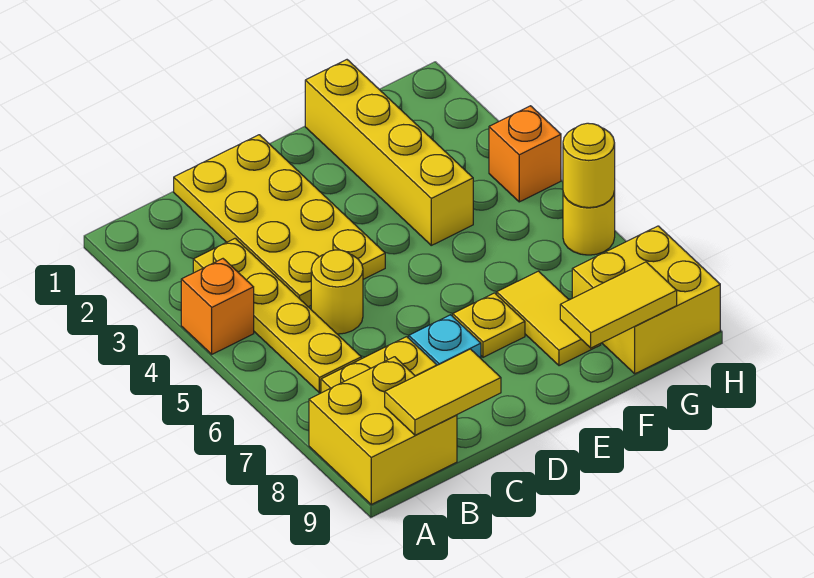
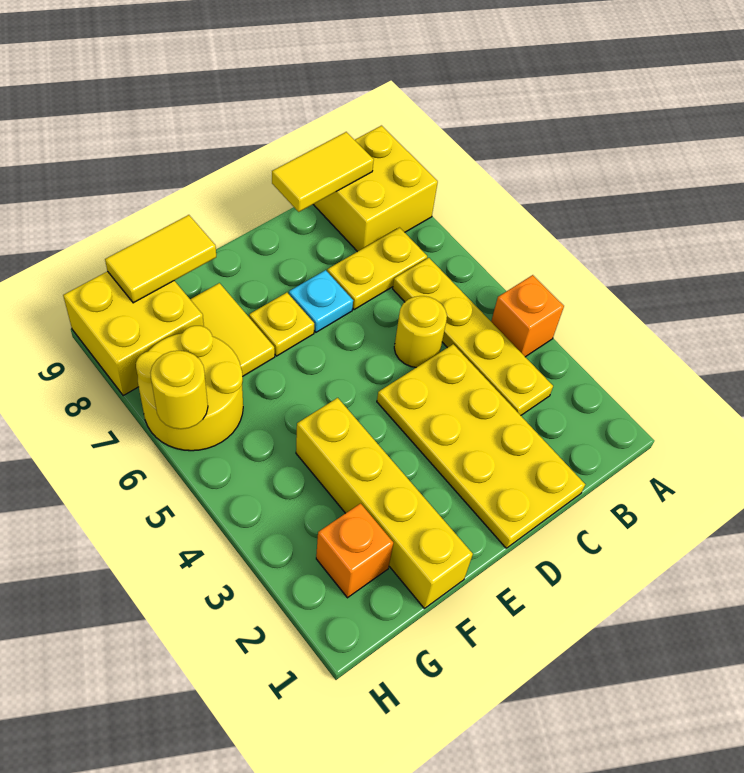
orange 1x1 brick [489,106,561,202] -> orange 1x1 brick moved to [316,504,393,598]
yellow 1x1 round brick [563,191,615,255] -> yellow 2x2 round brick [136,326,243,451]

